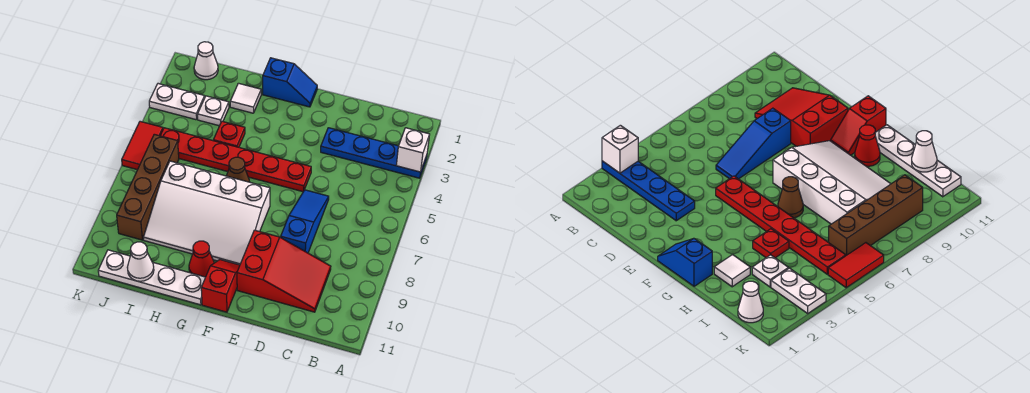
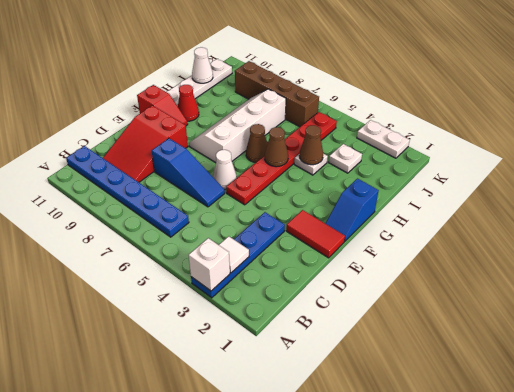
none -> blue 1x6 plate [66,146,189,237]
white 3x4 slope [144,161,270,265] -> white 2x4 slope [189,89,286,163]
none -> brown 1x1 cone [265,127,288,167]
white 1x1 tile [230,83,261,113] -> white 1x1 tile moved to [219,236,249,273]
red 1x1 plate [213,121,245,147] -> white 1x1 plate [294,154,328,175]
none -> brown 1x1 cone [299,125,323,165]
white 1x1 cone [194,42,218,80] -> white 1x1 cone moved to [213,150,237,189]
white 1x2 plate [149,84,205,120] -> white 1x2 plate turned to [357,120,410,158]
red 1x2 tile [122,121,163,170] -> red 1x2 tile moved to [286,210,345,258]

